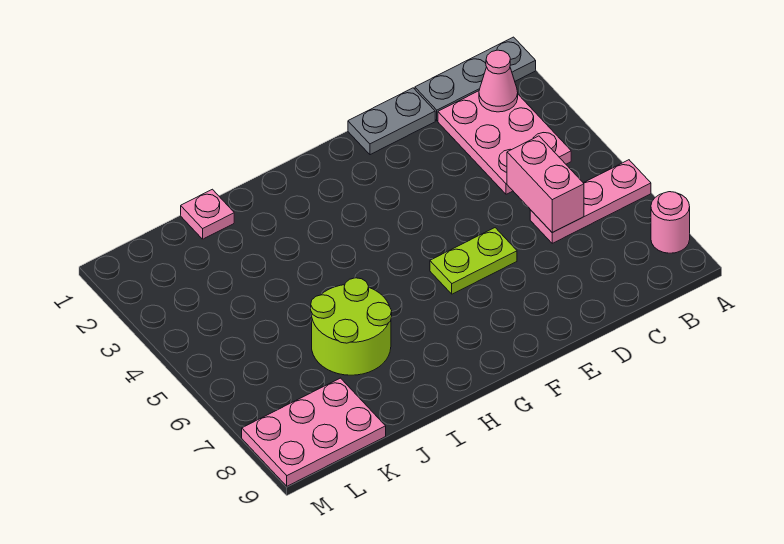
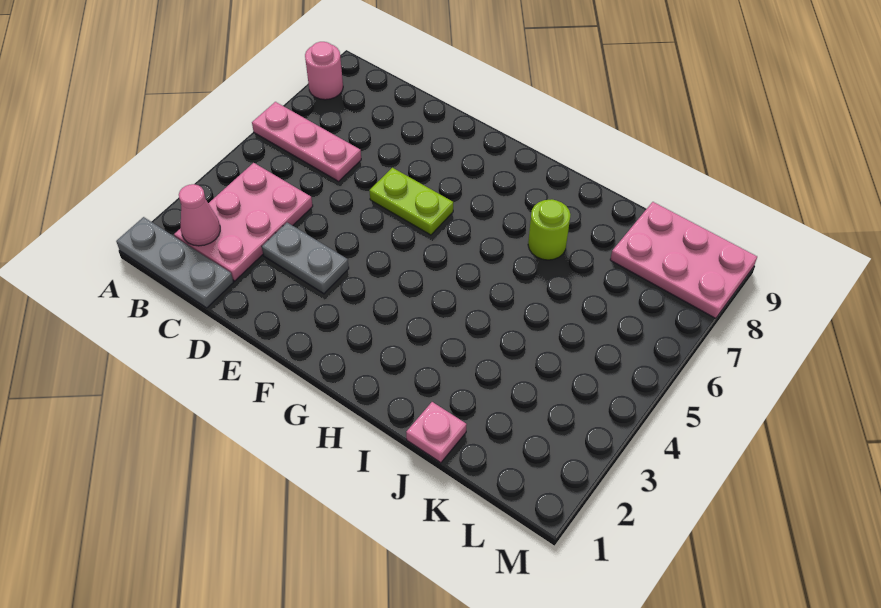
pink 1x2 brick [507,136,584,233] -> none
grey 1x2 plate [348,88,435,155] -> grey 1x2 plate moved to [262,223,349,294]
lime 2x2 round brick [311,278,392,375] -> lime 1x1 round brick [528,199,570,260]

